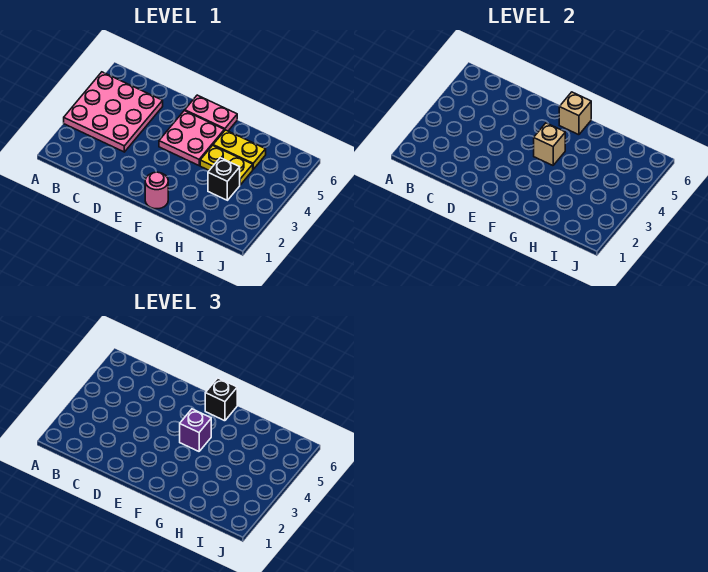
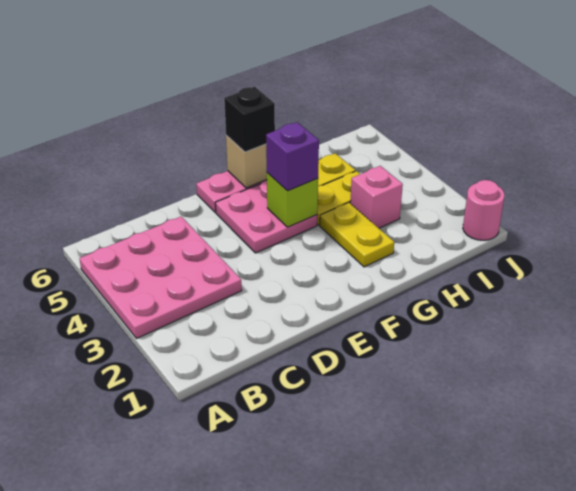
pink 1x1 round brick [145,172,168,209] -> pink 1x1 round brick moved to [463,180,505,240]
tan 1x1 brick [534,123,565,165] -> lime 1x1 brick [267,173,318,227]
none -> yellow 1x2 plate [320,203,394,267]
black 1x1 brick [208,158,240,200] -> pink 1x1 brick [350,166,403,228]

